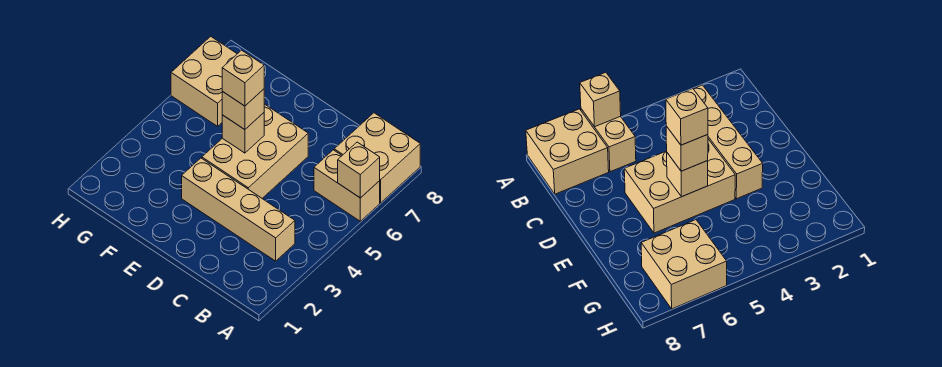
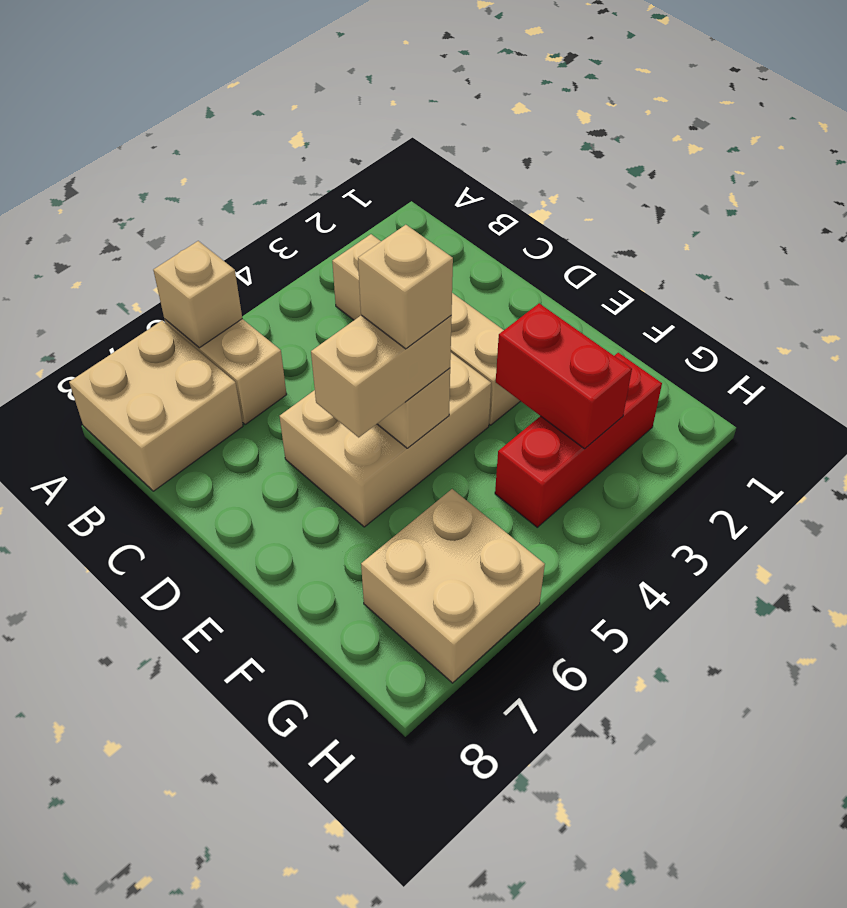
tan 1x1 brick [222,89,264,130] -> tan 1x2 brick [311,315,452,437]
none -> red 1x2 brick [496,303,632,449]
none -> red 1x3 brick [495,353,662,527]

